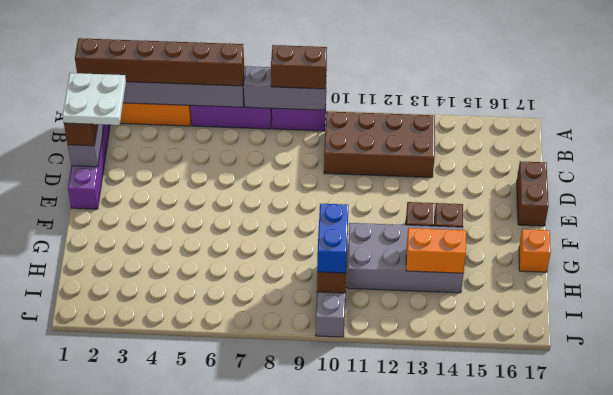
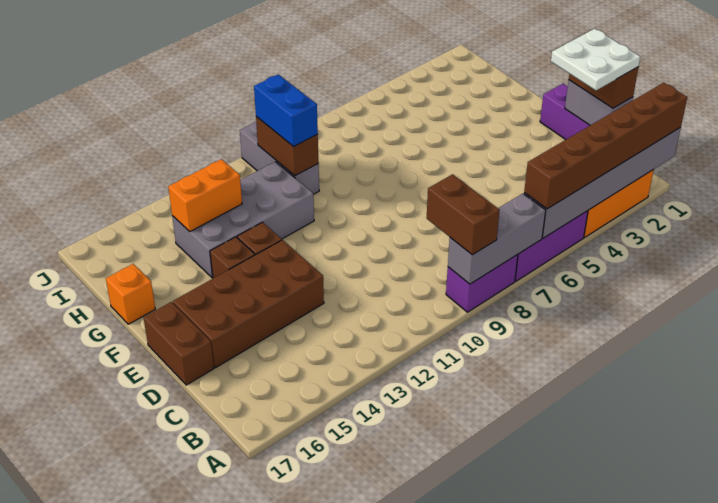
brown 1x2 brick [271,45,327,89] -> brown 1x2 brick turned to [427,174,500,255]
brown 2x4 brick [324,111,435,177] -> brown 2x4 brick moved to [173,240,324,368]

